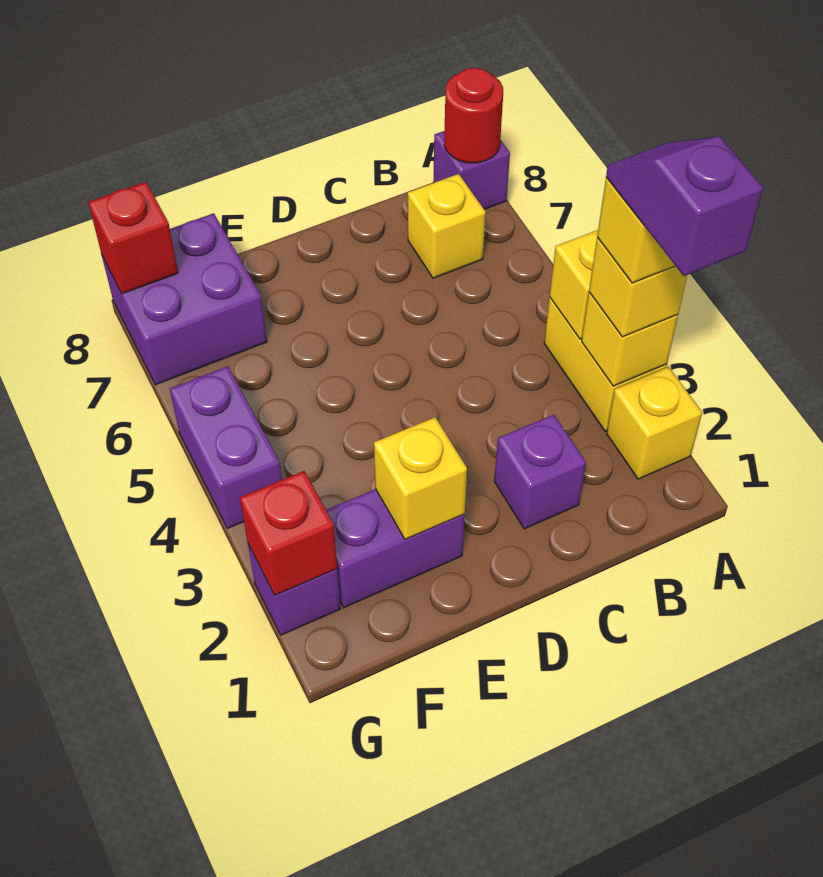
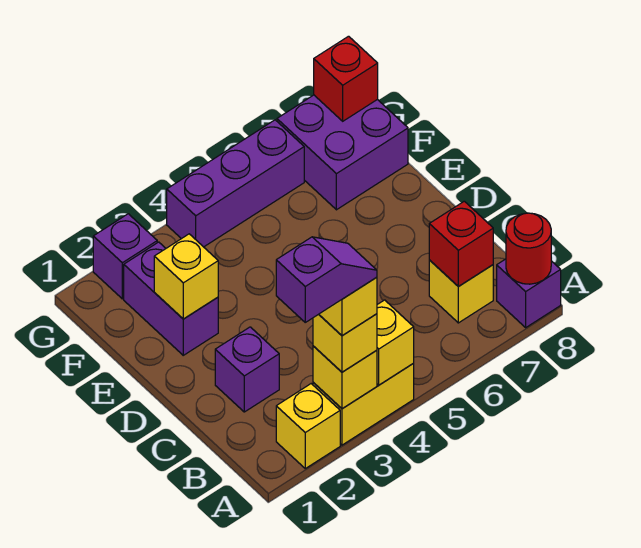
red 1x1 brick [240,471,337,595] -> red 1x1 brick moved to [429,201,493,287]
purple 1x2 brick [170,366,282,528] -> purple 1x3 brick [167,120,304,247]

